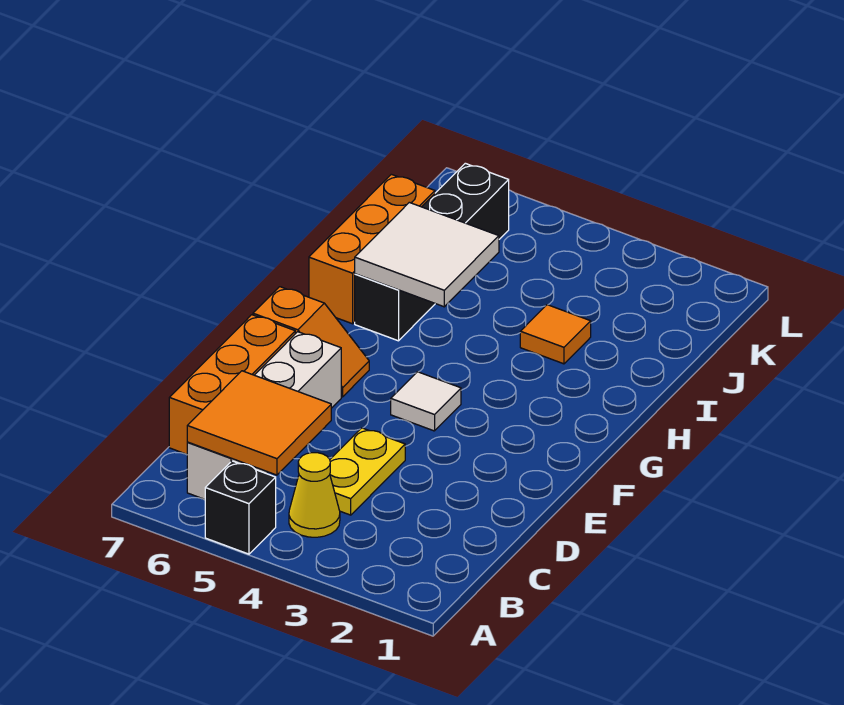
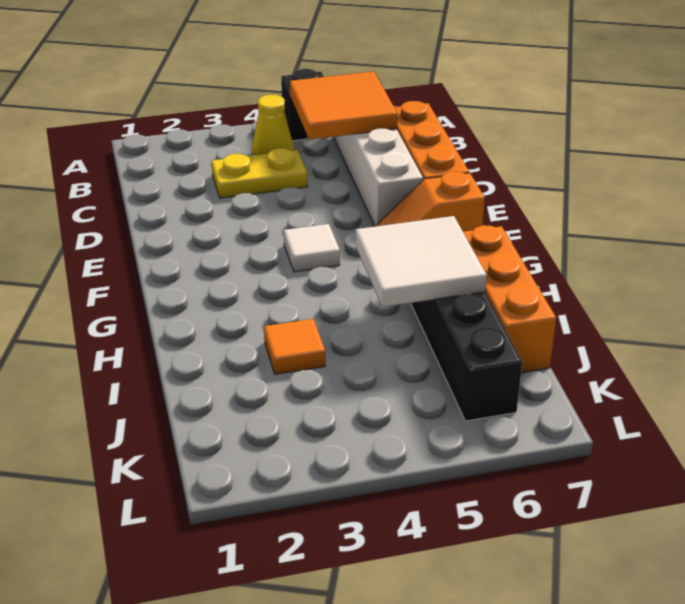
yellow 1x2 plate [330,428,405,515] -> yellow 1x2 plate turned to [212,148,308,198]

